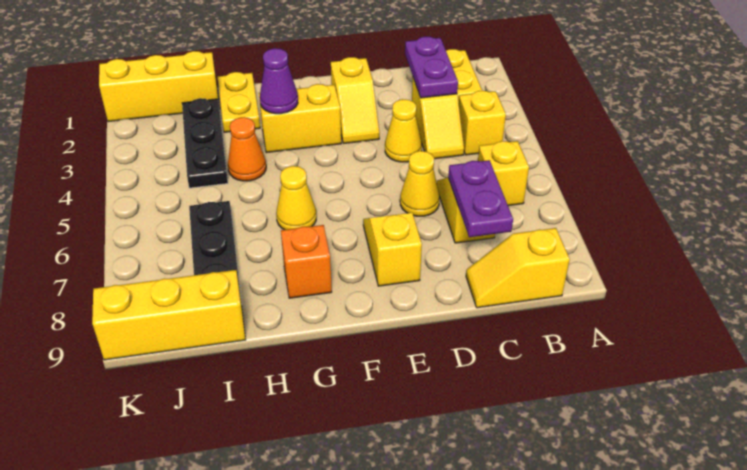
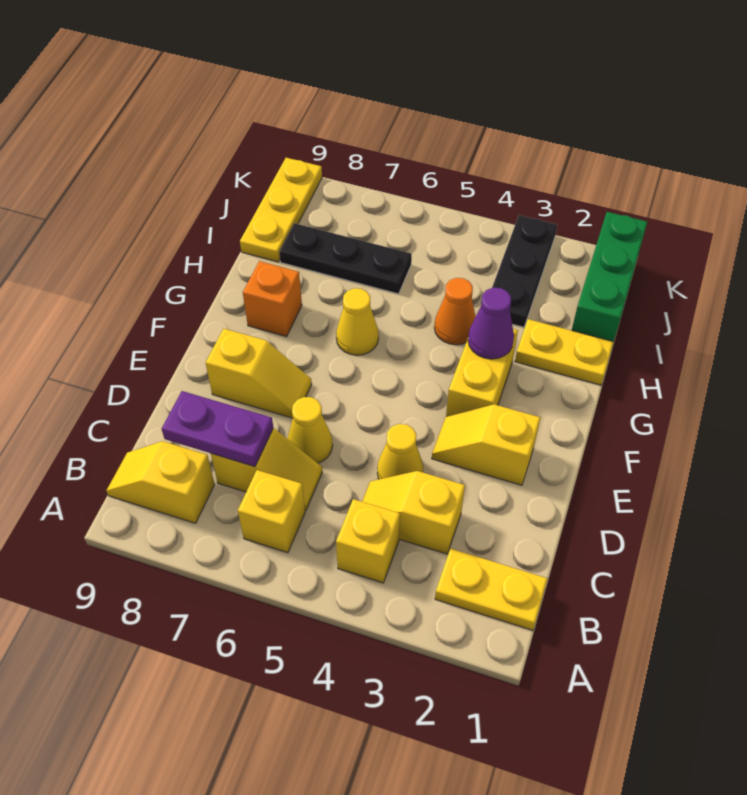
yellow 1x2 slope [466,228,570,308] -> yellow 1x2 slope turned to [107,441,215,523]
purple 1x2 plate [405,37,458,98] -> none
yellow 1x3 brick [99,51,219,122] -> green 1x3 brick [572,212,647,342]
black 1x3 plate [182,98,228,188] -> black 1x3 plate turned to [492,215,557,327]
yellow 1x3 brick [92,270,246,360] -> yellow 1x3 plate [240,158,322,262]

